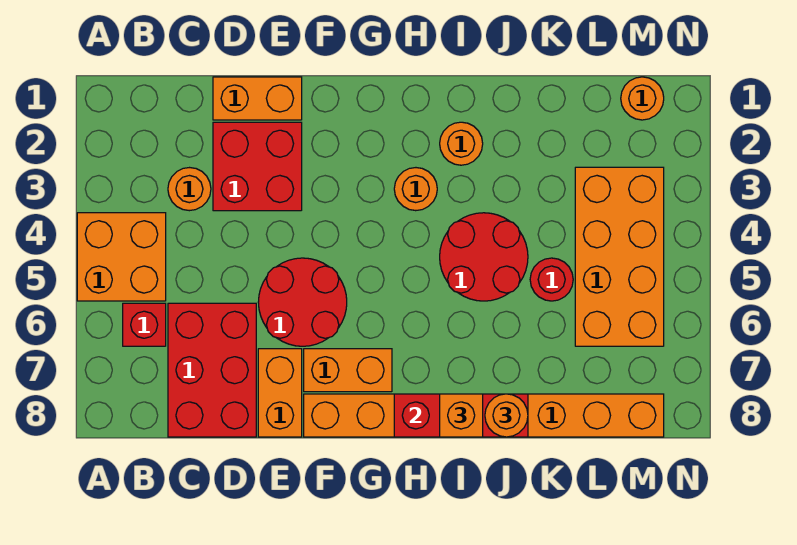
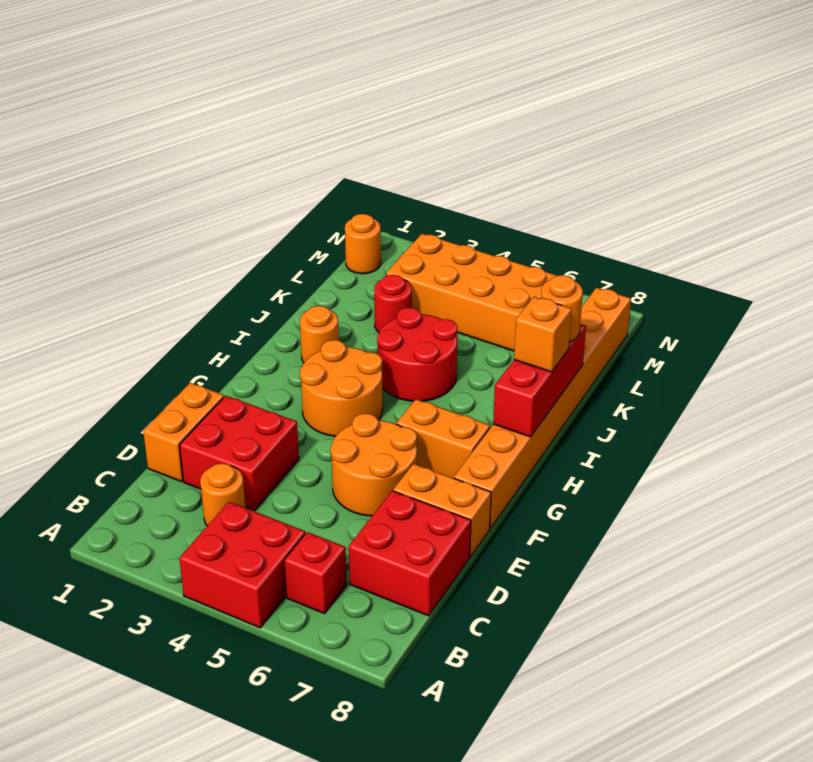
orange 2x2 brick [77,213,166,301] -> red 2x2 brick [179,502,305,628]
red 2x3 brick [168,303,256,437] -> red 2x2 brick [349,491,471,616]
red 2x2 round brick [258,258,347,346] -> orange 2x2 round brick [331,413,417,516]
orange 1x2 brick [304,349,392,392] -> orange 1x2 brick turned to [396,399,490,478]
orange 1x1 round brick [394,168,437,211] -> orange 2x2 round brick [300,340,383,436]
red 1x1 round brick [530,258,573,301] -> red 1x1 round brick moved to [374,275,412,332]

